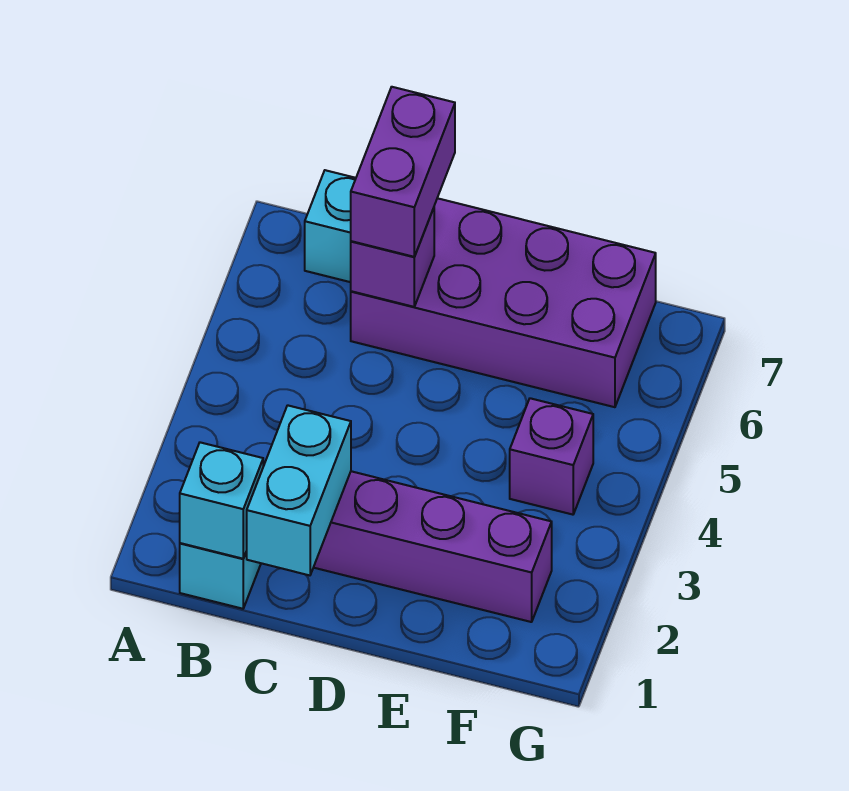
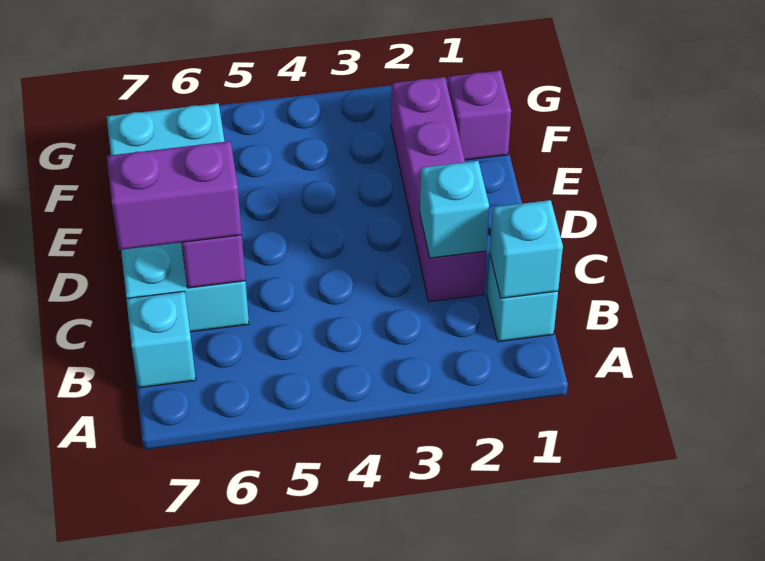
cyan 1x2 brick [246,405,351,575] -> cyan 1x1 brick [420,161,489,258]
purple 2x4 brick [351,198,656,407] -> cyan 2x4 brick [107,103,249,332]
purple 1x1 brick [510,398,593,515] -> purple 1x1 brick moved to [447,70,511,160]

